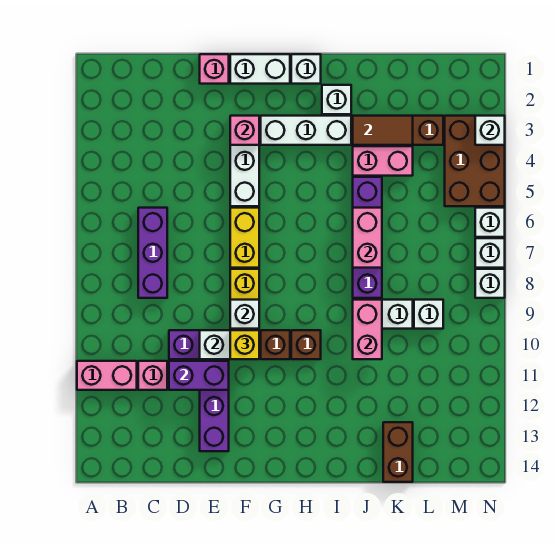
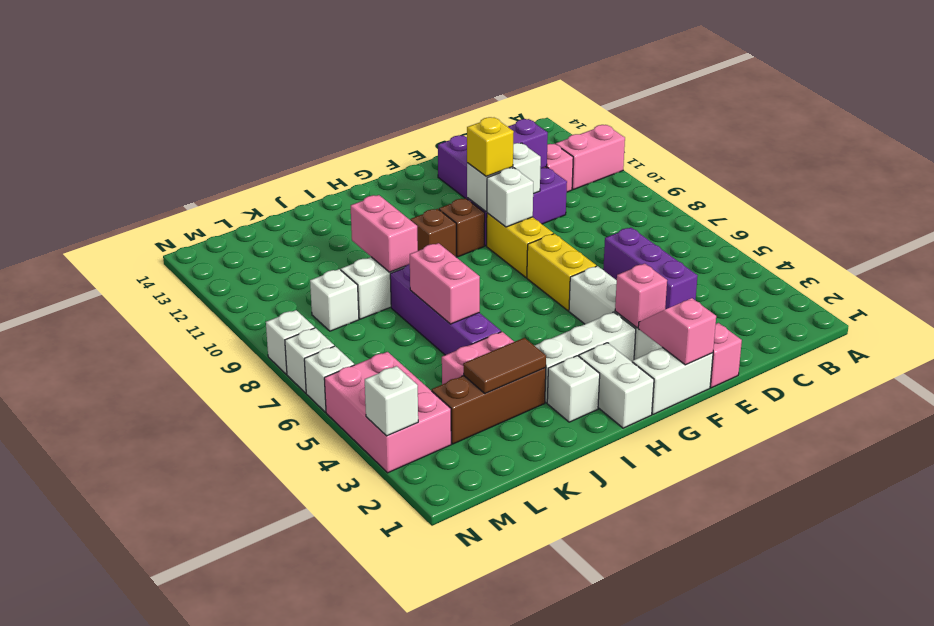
purple 1x3 brick [138,208,167,298] -> purple 1x3 brick moved to [603,228,698,309]
none -> pink 1x2 slope [638,298,716,365]
white 1x1 brick [291,54,321,84] -> white 1x2 brick [579,343,654,428]
brown 1x2 brick [383,422,413,482] -> none
brown 2x3 brick [445,116,505,206] -> pink 2x3 brick [324,352,451,473]

